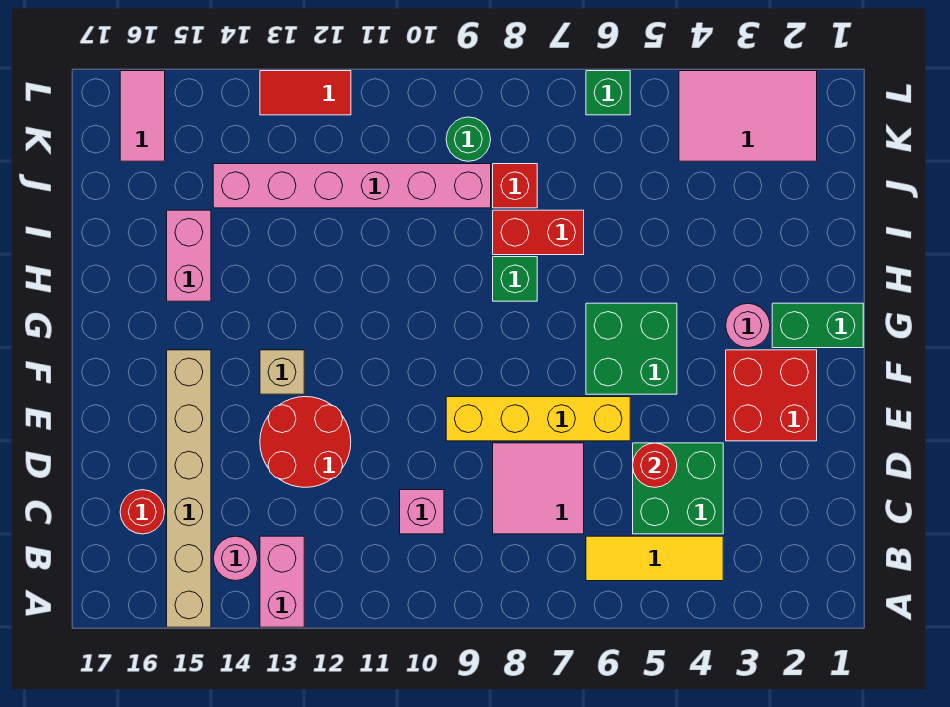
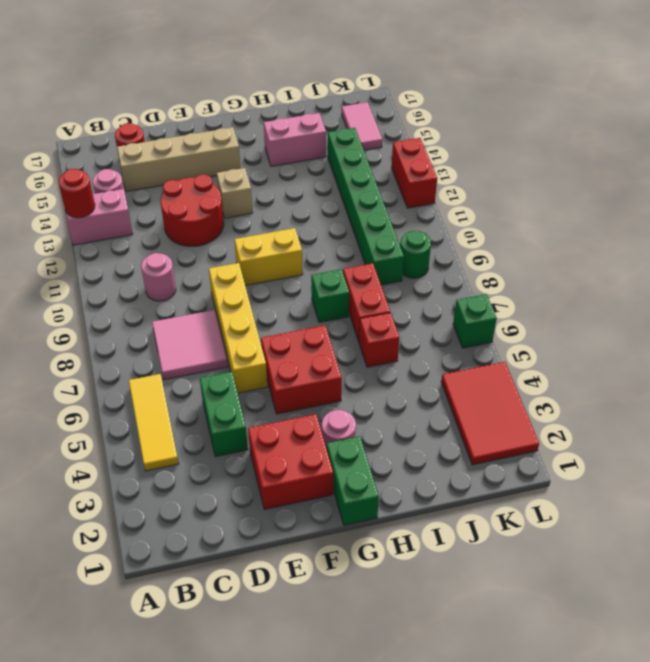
tan 1x6 brick [167,350,211,627] -> tan 1x4 brick [117,127,241,191]
green 2x2 brick [633,443,723,534] -> green 1x2 brick [200,372,248,457]
pink 1x1 brick [400,490,444,534] -> pink 1x1 round brick [141,253,176,301]
red 1x1 round brick [633,443,677,487] -> red 1x1 round brick moved to [59,169,95,218]
green 2x2 brick [586,303,677,394] -> red 2x2 brick [261,325,342,414]
none -> yellow 1x2 brick [234,228,303,286]
red 1x1 brick [493,164,537,208] -> red 1x1 brick moved to [359,313,399,367]
pink 1x6 brick [213,164,491,208] -> green 1x6 brick [328,128,404,285]
pink 2x3 tile [679,71,817,161] -> red 2x3 tile [441,362,539,465]
pink 1x2 tile [120,71,165,161] -> pink 1x2 tile turned to [342,102,382,150]
red 1x2 tile [260,71,351,115] -> red 1x2 brick [392,138,437,208]

